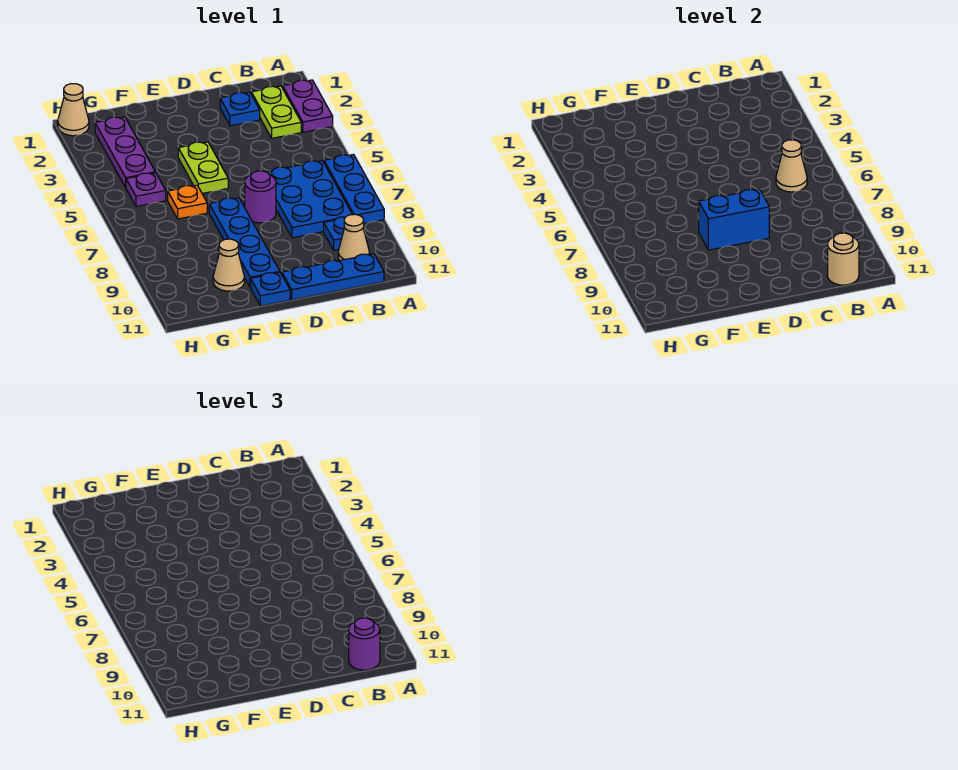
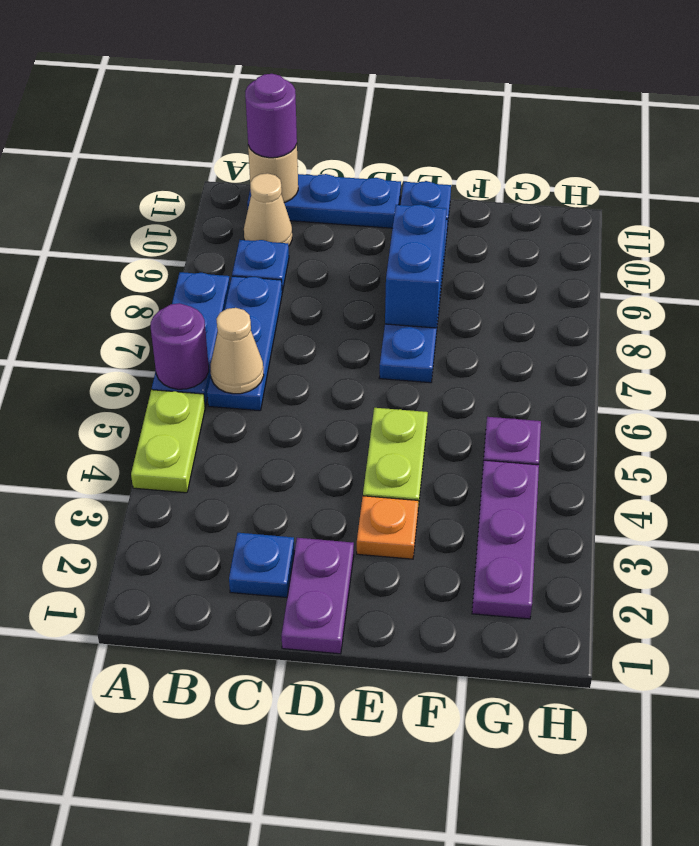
purple 1x2 plate [283,80,333,132] -> purple 1x2 plate moved to [281,538,354,654]
lime 1x2 plate [251,86,301,138] -> lime 1x2 plate moved to [131,390,205,493]
blue 2x3 plate [267,161,352,238] -> blue 1x3 plate [207,276,282,411]
purple 1x1 round brick [245,171,276,223] -> purple 1x1 round brick moved to [151,303,209,389]
blue 1x2 brick [699,189,769,250] -> blue 1x2 brick turned to [385,204,447,328]
orange 1x1 plate [168,185,207,219] -> orange 1x1 plate moved to [357,496,419,559]
tan 1x1 cone [213,239,244,291] -> none
tan 1x1 cone [58,84,89,136] -> none

